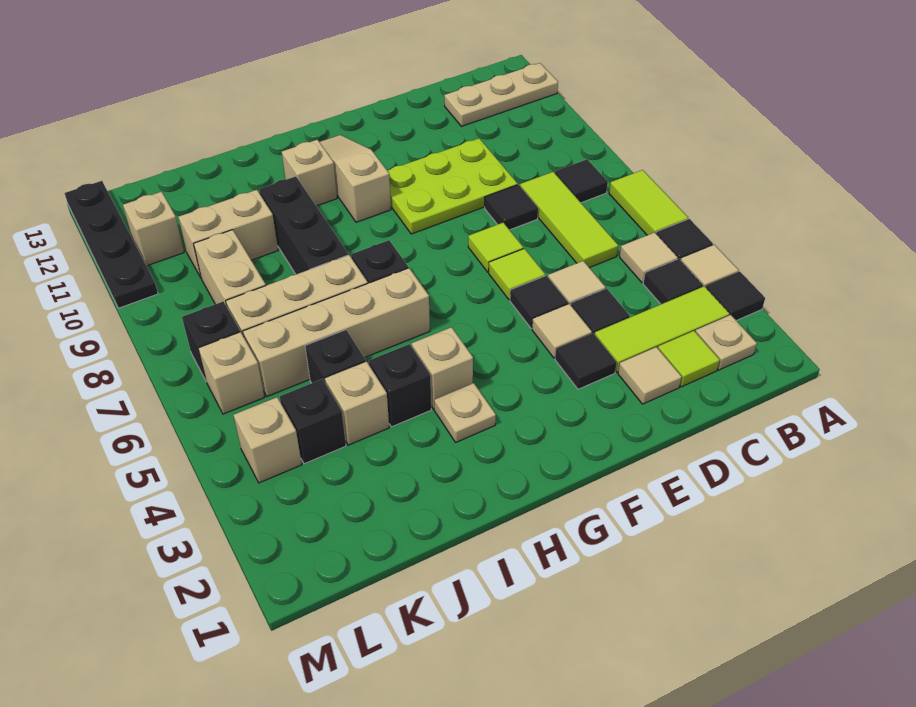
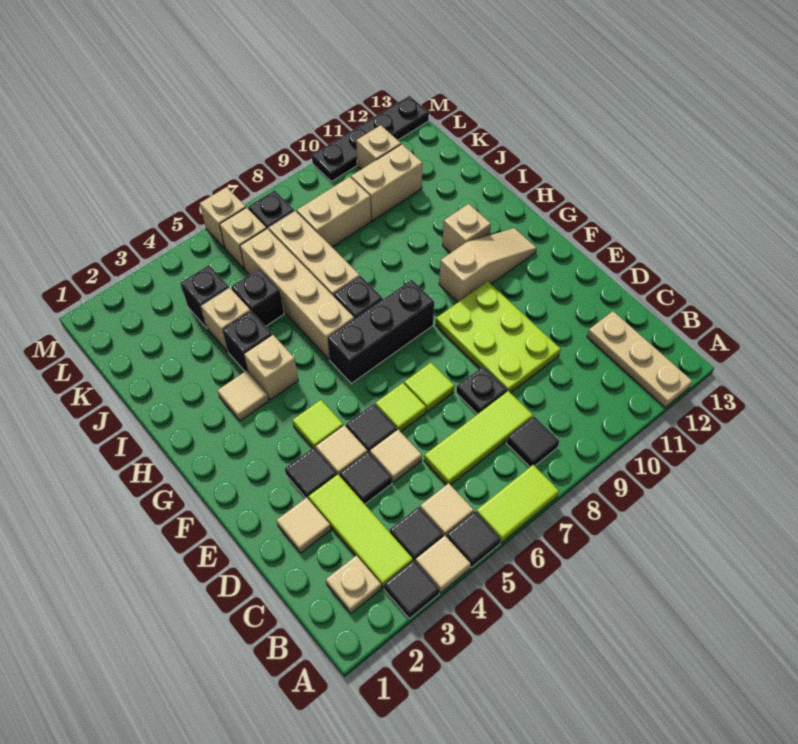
lime 1x1 tile [658,331,720,387] -> lime 1x1 tile moved to [292,400,343,449]
black 1x1 tile [485,185,538,230] -> black 1x1 plate [456,367,507,414]
tan 1x1 plate [434,383,496,442] -> tan 1x1 tile [218,371,269,421]
black 1x3 brick [259,176,348,274] -> black 1x3 brick moved to [327,280,434,383]
tan 1x2 brick [179,190,278,277] -> tan 1x2 brick turned to [351,144,423,221]
tan 1x1 brick [234,397,302,483] -> tan 1x1 brick moved to [200,187,246,248]

